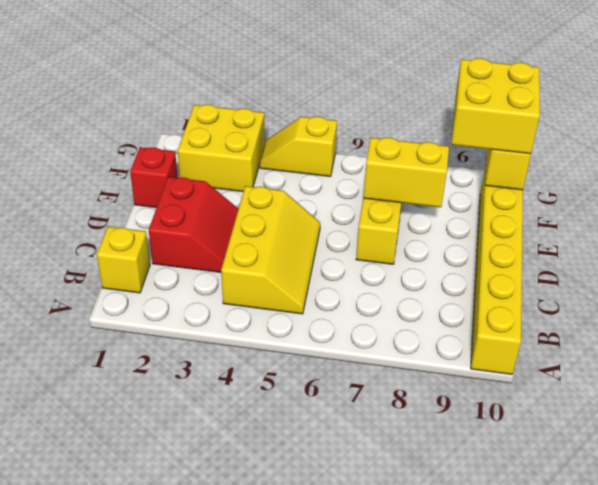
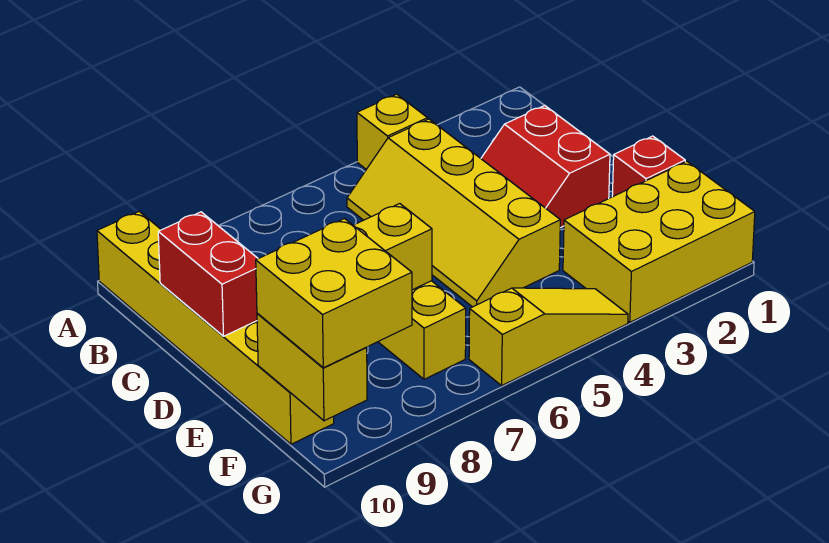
yellow 1x1 brick [97,227,150,293] -> yellow 1x1 brick moved to [357,94,428,169]
yellow 2x3 slope [221,186,320,314] -> yellow 2x4 slope [347,119,560,307]
none -> red 1x2 brick [158,212,258,336]
yellow 2x2 brick [178,104,265,192] -> yellow 2x3 brick [563,161,755,322]
yellow 1x2 slope [260,117,337,177] -> yellow 1x3 slope [469,288,628,385]

